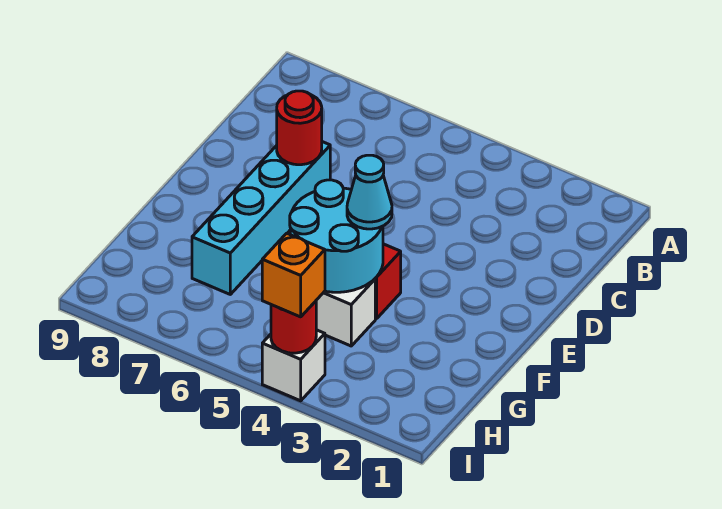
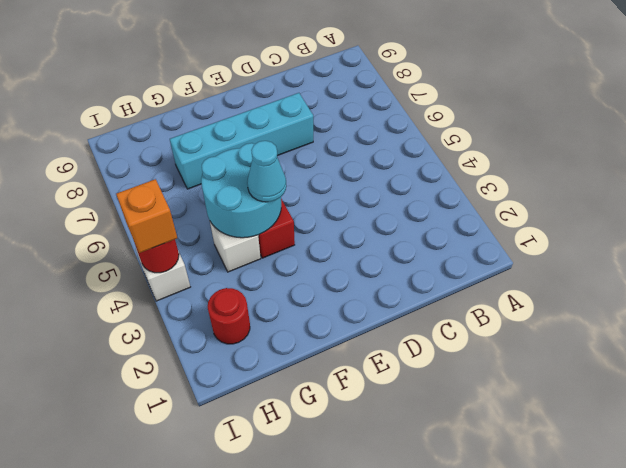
red 1x1 round brick [277,91,322,165] -> red 1x1 round brick moved to [208,288,250,344]

